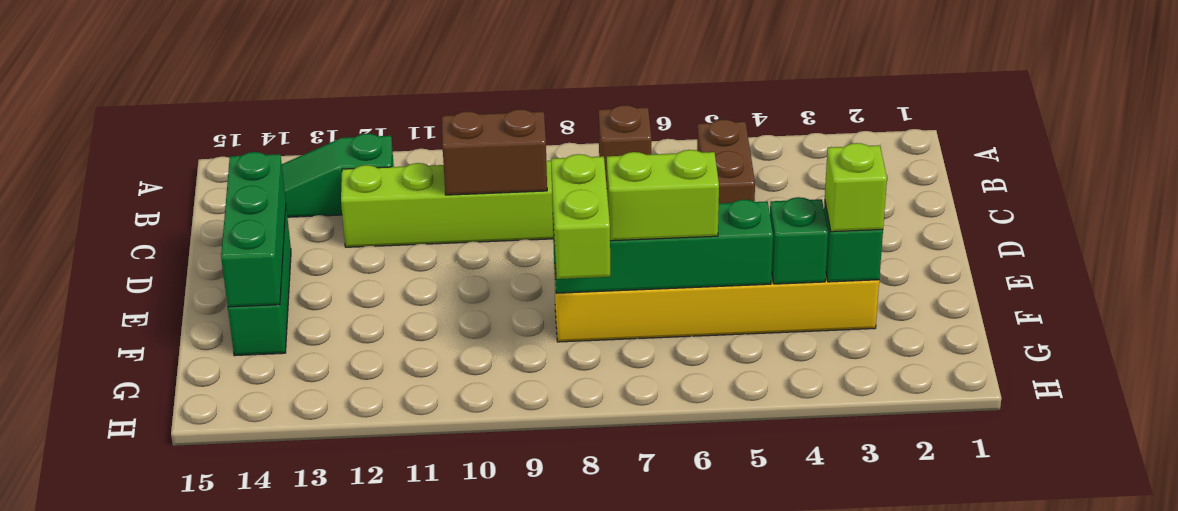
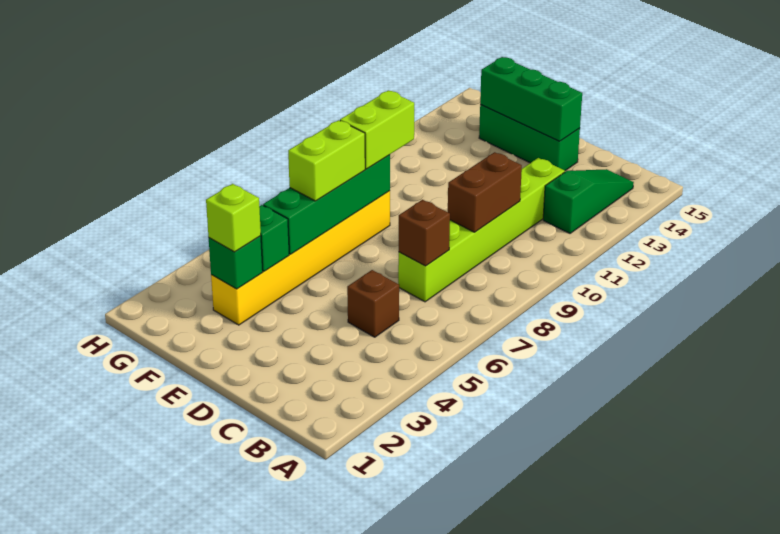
brown 1x2 brick [697,119,755,203] -> brown 1x1 brick [347,270,399,337]
lime 1x2 brick [551,154,610,279] -> lime 1x2 brick turned to [340,90,414,169]

